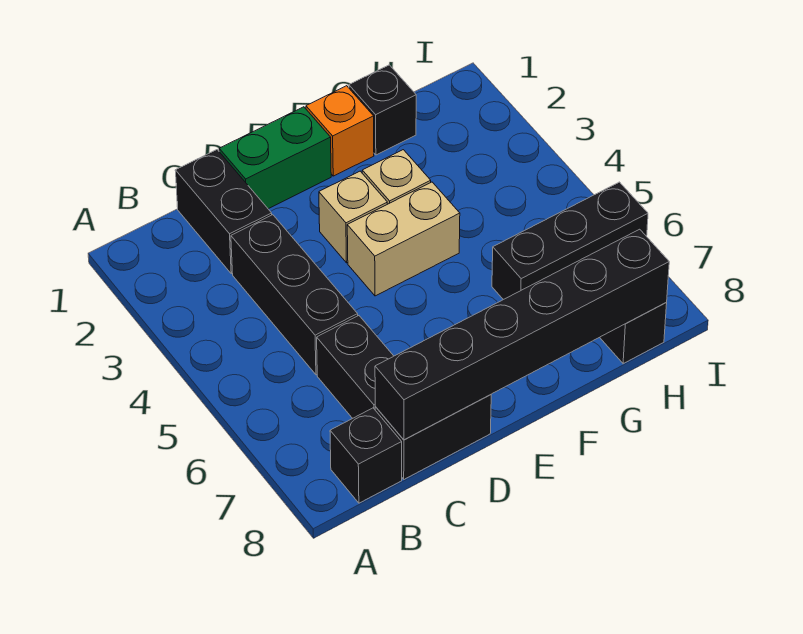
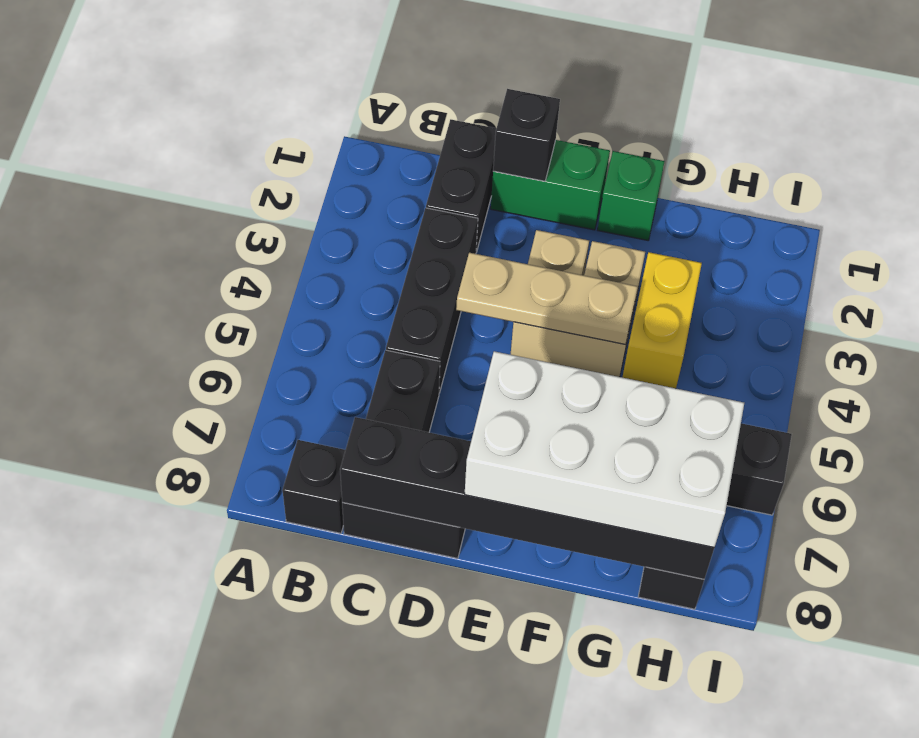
none -> tan 1x3 plate [456,253,638,345]
none -> white 2x4 brick [465,351,744,548]
orange 1x1 brick [306,86,374,176] -> green 1x1 brick [598,151,665,240]
black 1x1 brick [349,65,416,155] -> black 1x1 brick moved to [493,89,560,181]
none -> yellow 1x2 brick [622,252,702,388]

